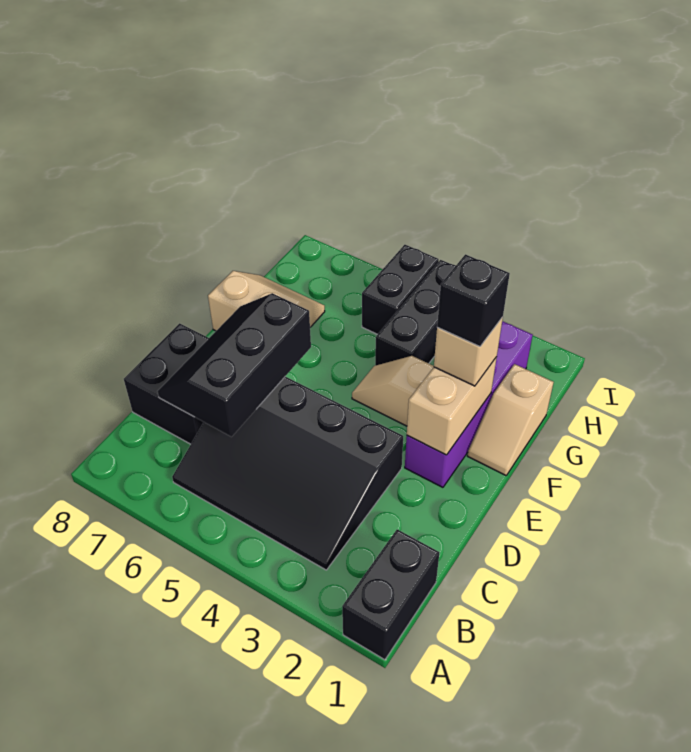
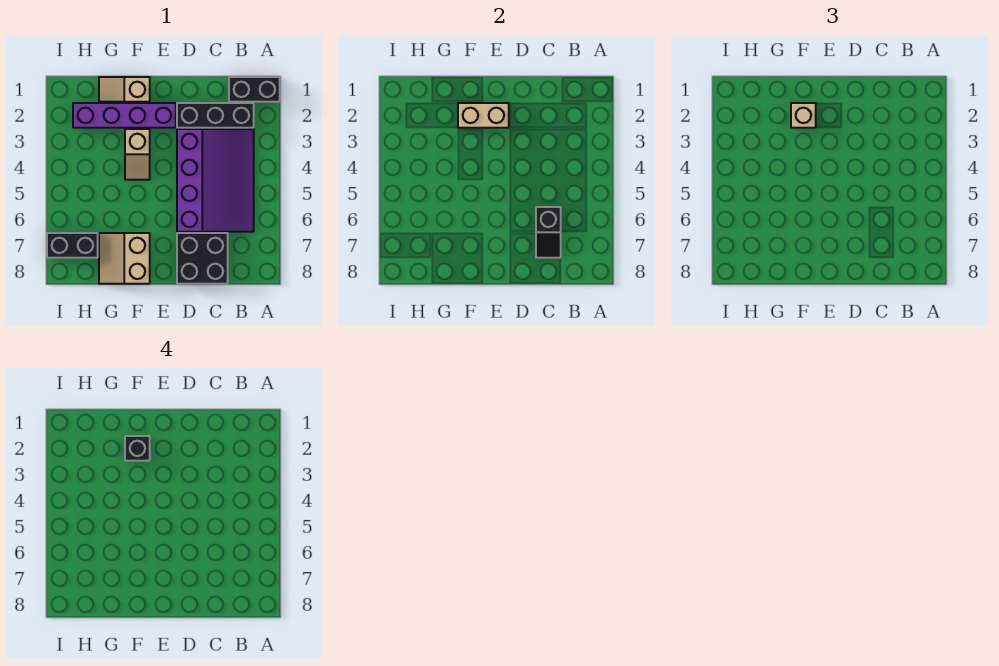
black 3x4 slope [172,377,403,570] -> purple 3x4 slope [177,129,254,232]
black 2x3 slope [157,293,311,437] -> black 1x2 slope [536,207,561,258]
tan 1x2 slope [468,364,554,475] -> tan 1x2 slope turned to [99,77,150,102]
black 1x3 brick [375,260,456,365] -> black 1x3 brick moved to [177,103,254,128]
black 1x2 brick [362,245,439,335] -> black 1x2 brick moved to [47,233,98,258]

